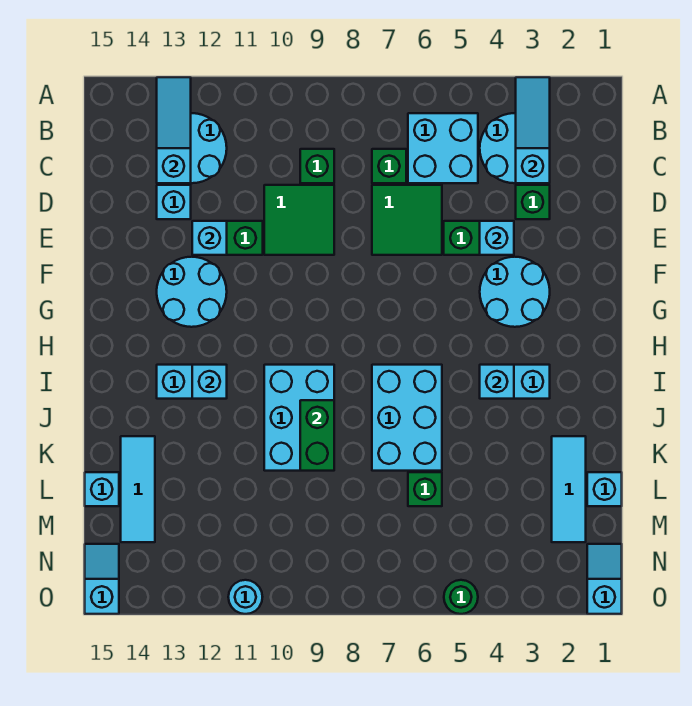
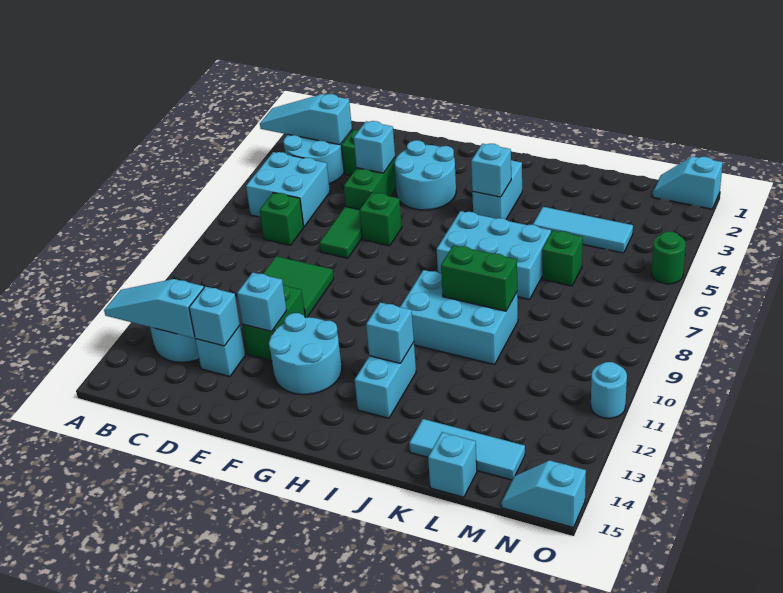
green 1x1 brick [300,149,334,183] -> green 1x1 brick moved to [359,193,402,246]
green 2x2 tile [372,185,442,255] -> green 1x2 tile [319,207,362,258]
cyan 1x3 tile [552,436,586,542] -> cyan 1x3 tile moved to [533,207,633,253]
cyan 1x1 brick [587,472,622,506] -> cyan 1x1 brick moved to [189,286,240,346]

